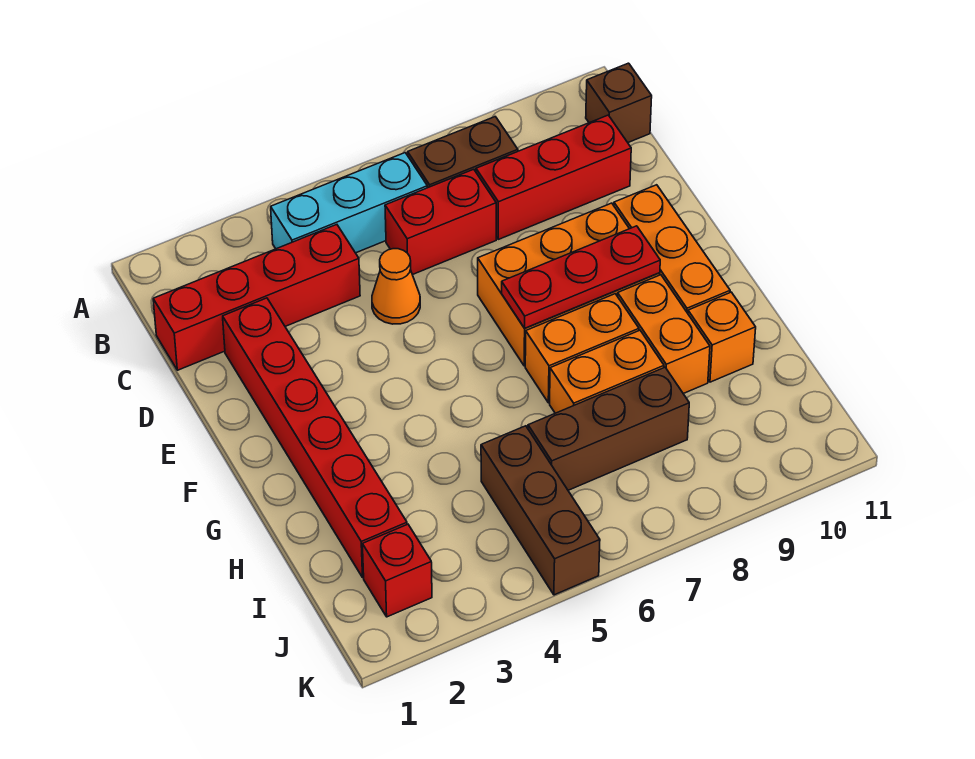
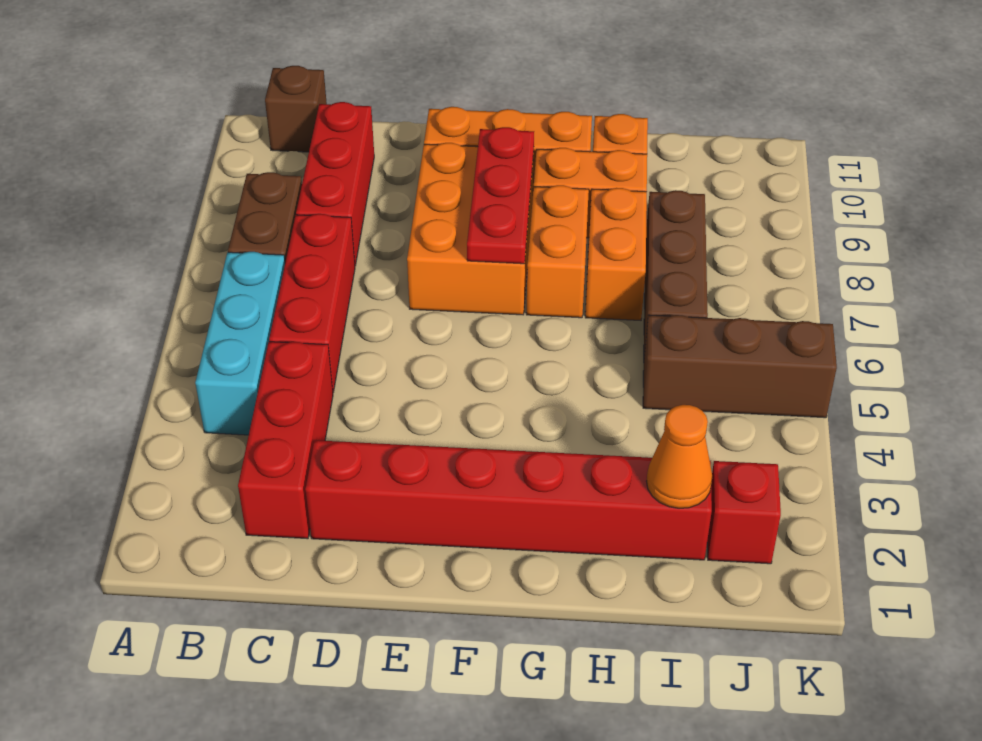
red 1x4 brick [153,225,360,370] -> red 1x3 brick [238,342,333,539]
red 1x2 brick [385,169,496,275] -> red 1x3 brick [269,214,355,392]
orange 1x1 cone [372,249,420,324] -> orange 1x1 cone moved to [646,405,712,508]

